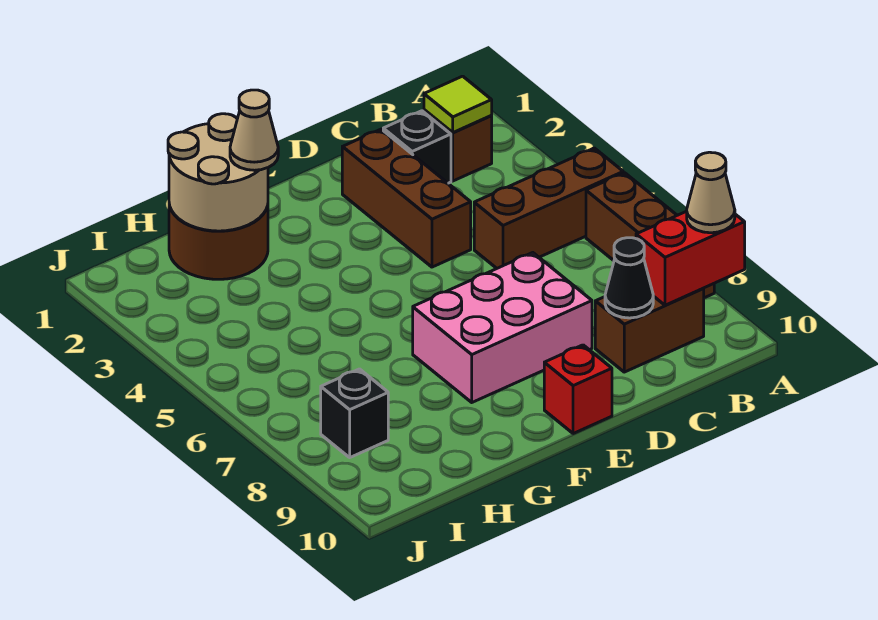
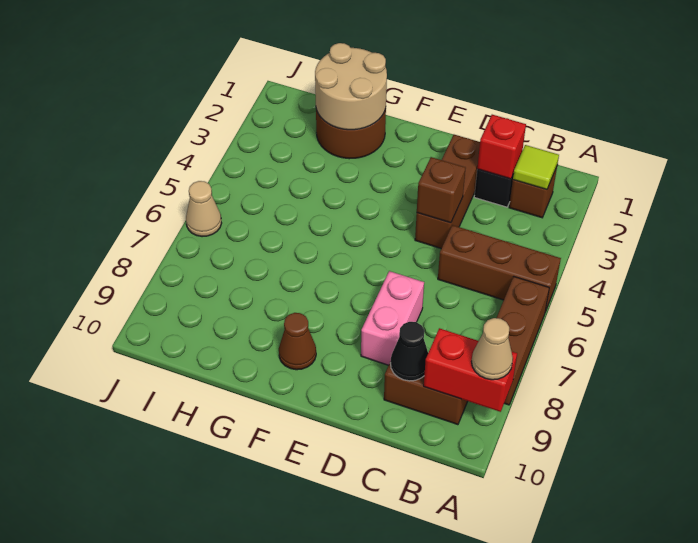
none -> brown 1x1 brick [417,157,466,223]
pink 2x3 brick [413,253,592,402] -> pink 1x2 brick [361,271,424,365]
red 1x1 brick [544,345,612,434] -> red 1x1 brick moved to [477,115,526,179]
none -> brown 1x1 cone [279,313,316,370]
tan 1x1 cone [230,90,278,170] -> tan 1x1 cone moved to [186,181,222,237]
black 1x1 brick [321,369,388,457] -> none

